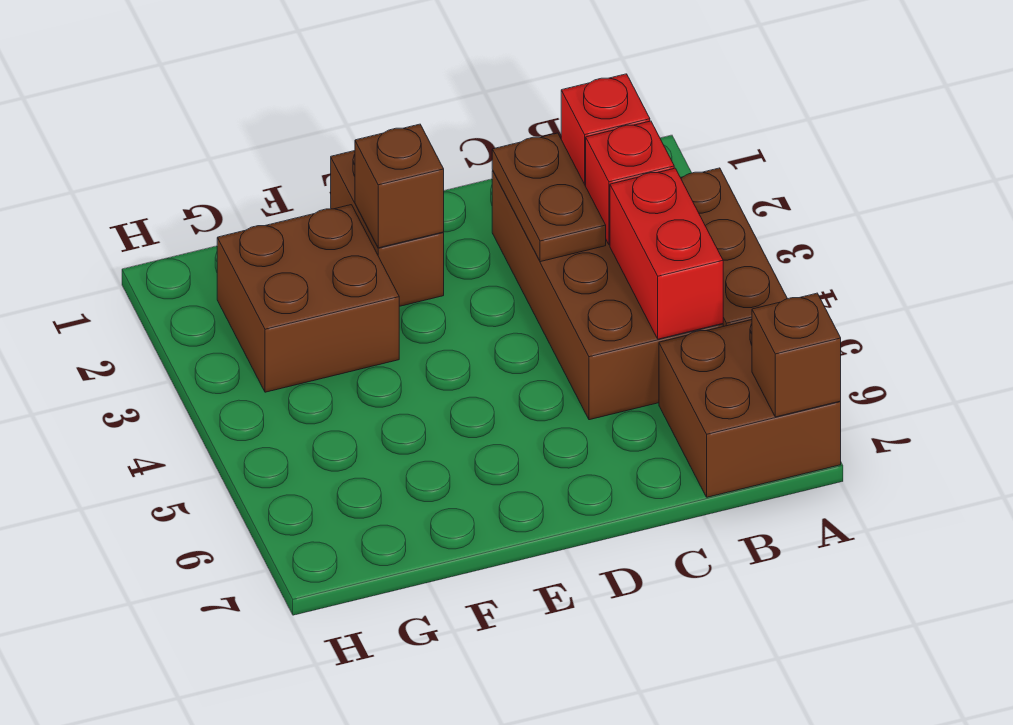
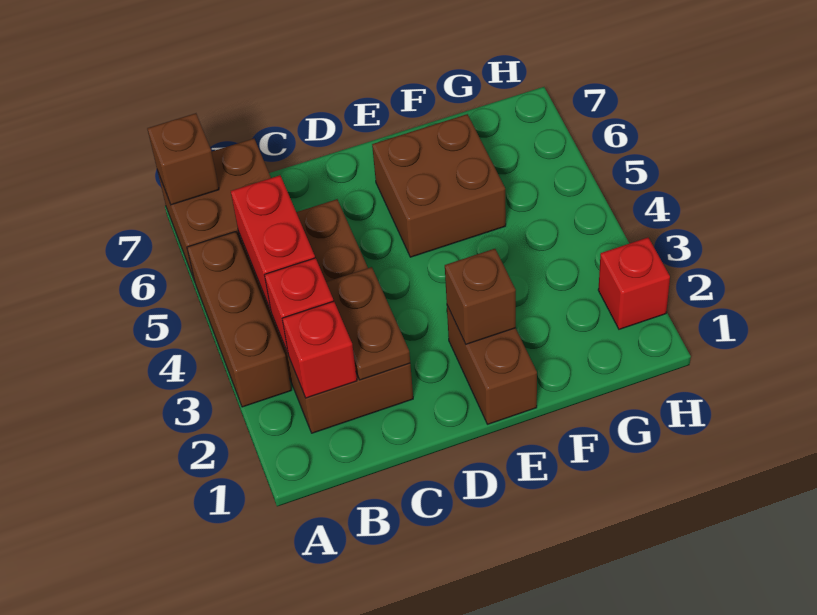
brown 2x2 brick [217,205,399,392] -> brown 2x2 brick moved to [372,114,506,257]
none -> red 1x1 brick [598,238,670,329]

